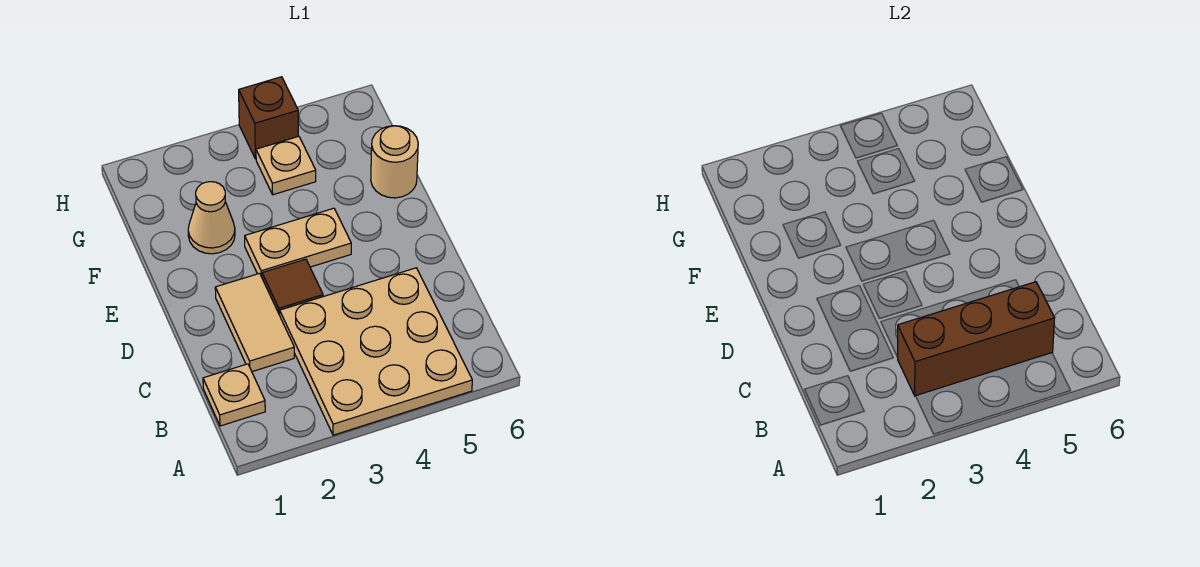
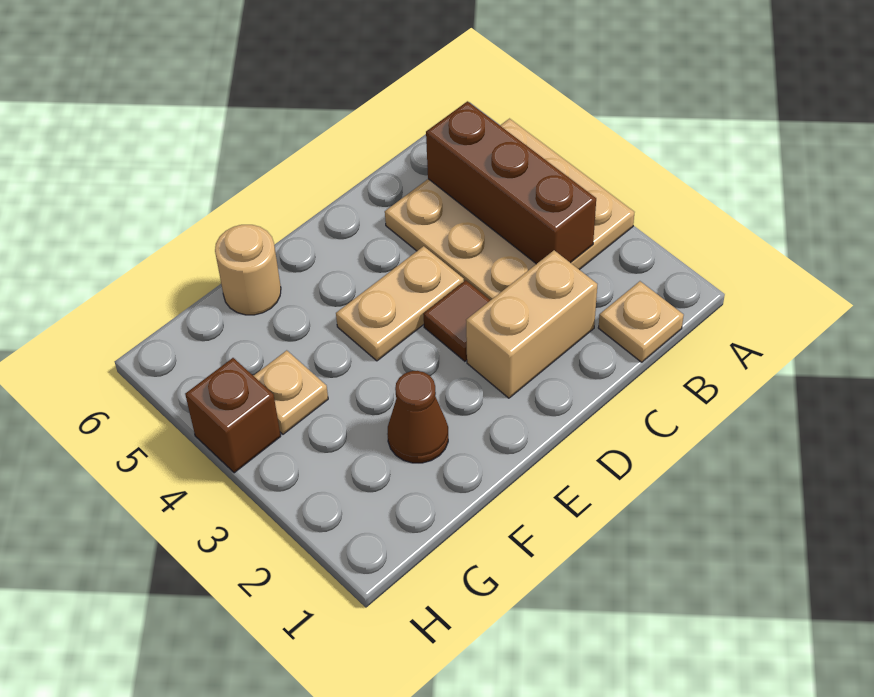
tan 1x2 tile [215,273,294,372] -> tan 1x2 brick [466,250,597,398]
tan 1x2 plate [245,208,351,277] -> tan 1x2 plate turned to [336,246,464,361]
tan 1x1 cone [188,182,235,254] -> brown 1x1 cone [387,371,448,463]

